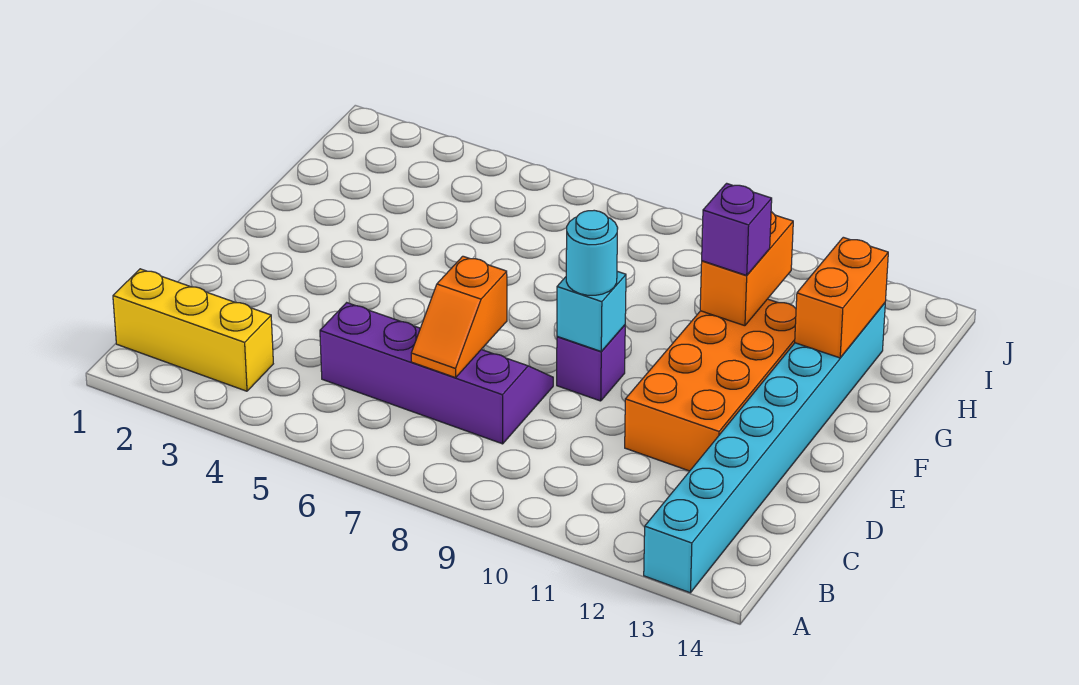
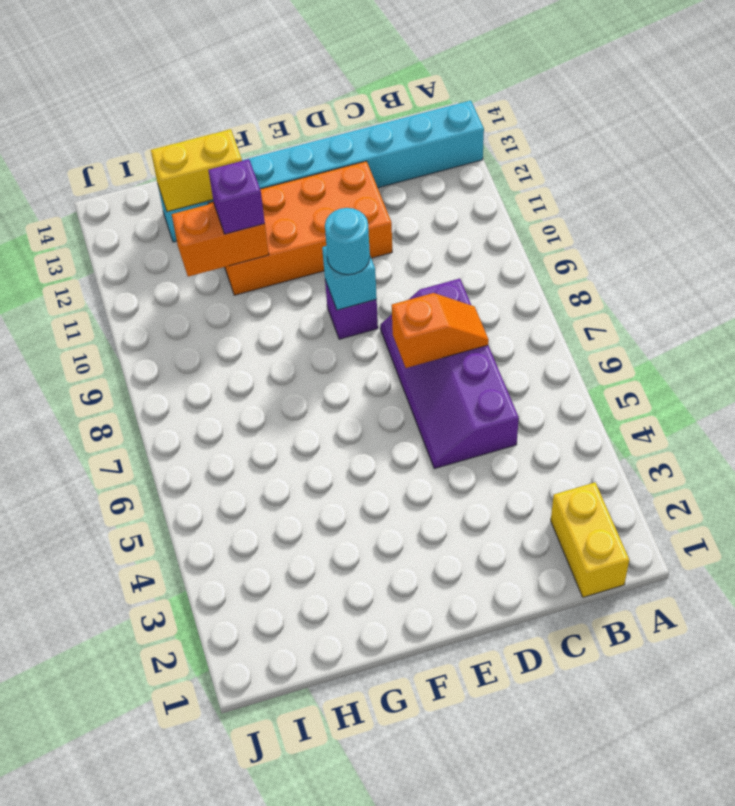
yellow 1x3 brick [113,269,273,391] -> yellow 1x2 brick [551,483,629,597]
orange 1x2 brick [795,237,888,358] -> yellow 1x2 brick [151,129,242,212]

